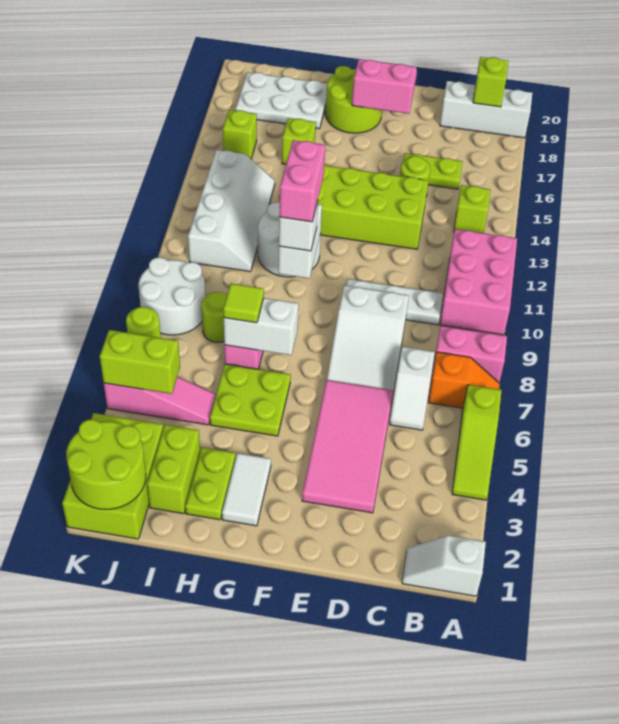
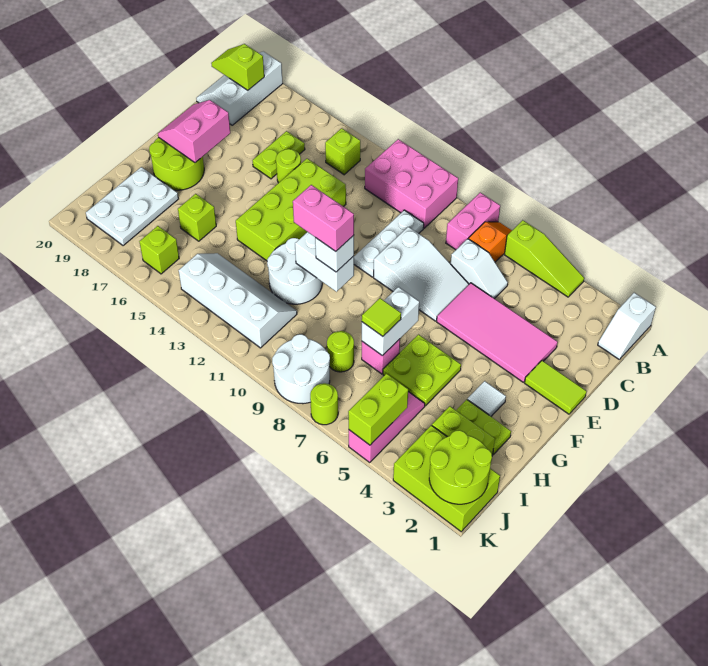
none -> lime 1x2 tile [525,361,586,414]
white 1x2 tile [222,453,271,526] -> white 1x1 tile [467,381,506,416]

